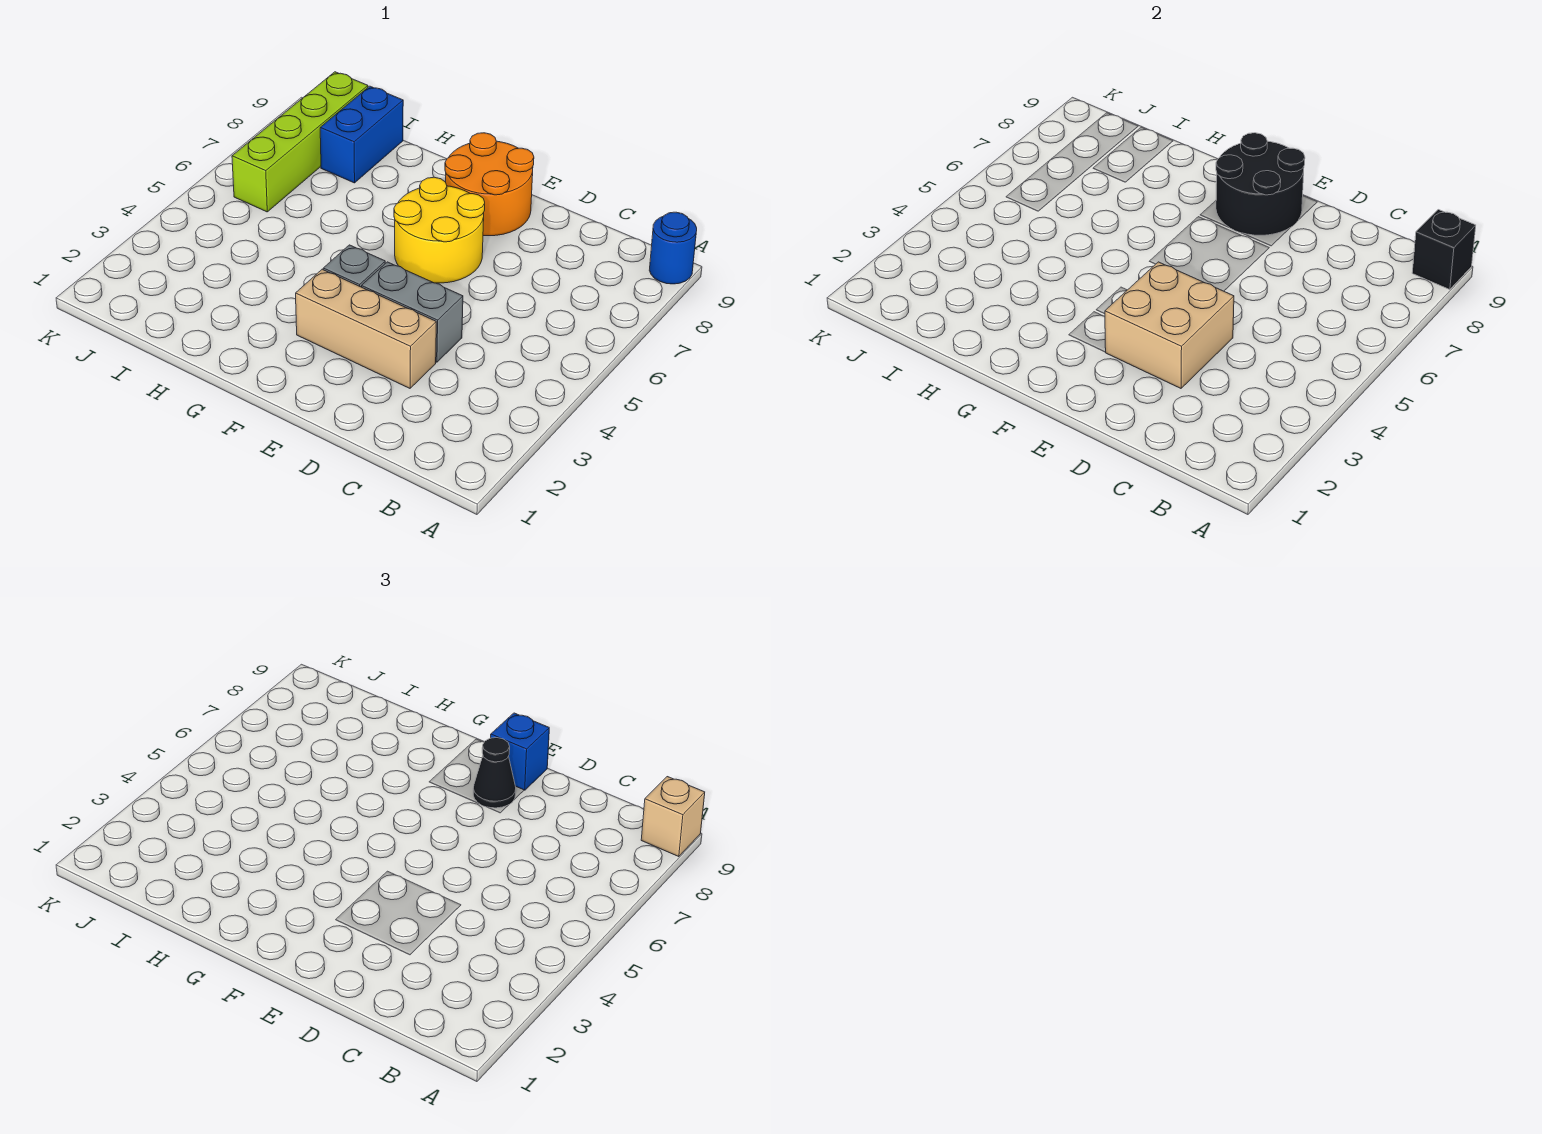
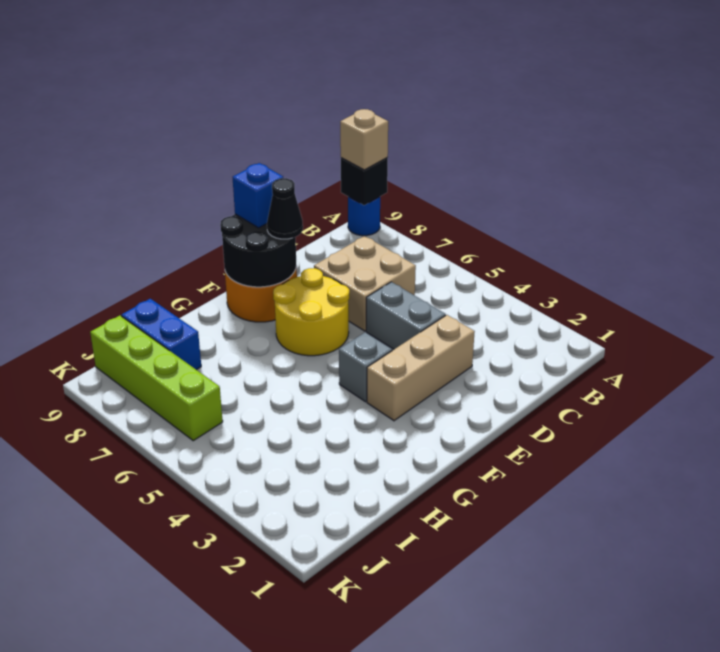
tan 2x2 brick [1105,262,1234,388] -> tan 2x2 brick moved to [314,236,416,331]
grey 1x2 brick [362,262,463,362] -> grey 1x2 brick turned to [366,282,446,349]

